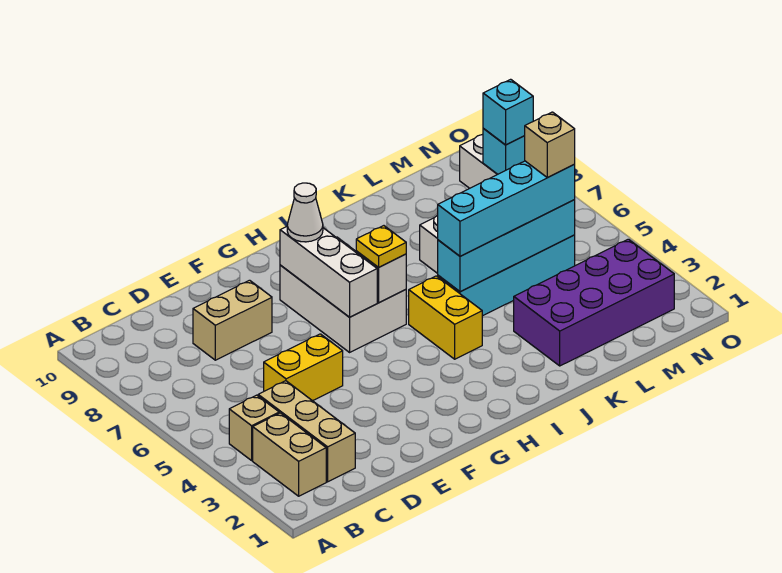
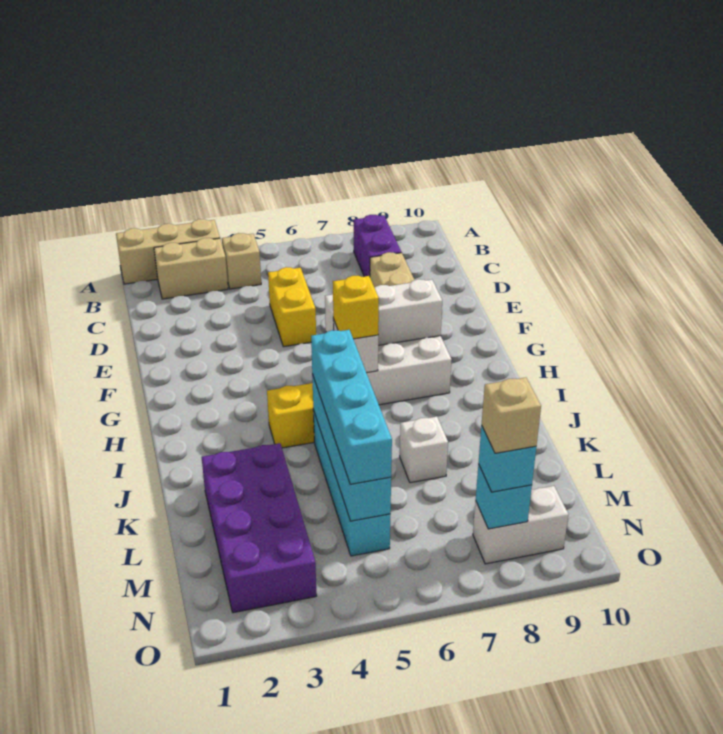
none -> purple 1x2 brick [354,215,401,276]
tan 1x3 brick [258,381,355,482] -> tan 1x3 brick moved to [116,219,220,284]
white 1x1 cone [287,183,323,242] -> none
yellow 1x1 plate [356,226,406,268] -> yellow 1x1 brick [333,276,379,339]
tan 1x1 brick [525,112,575,178] -> tan 1x1 brick moved to [482,378,541,453]

